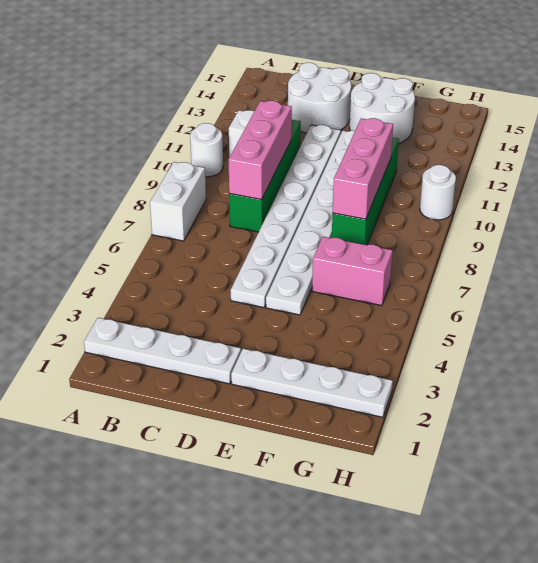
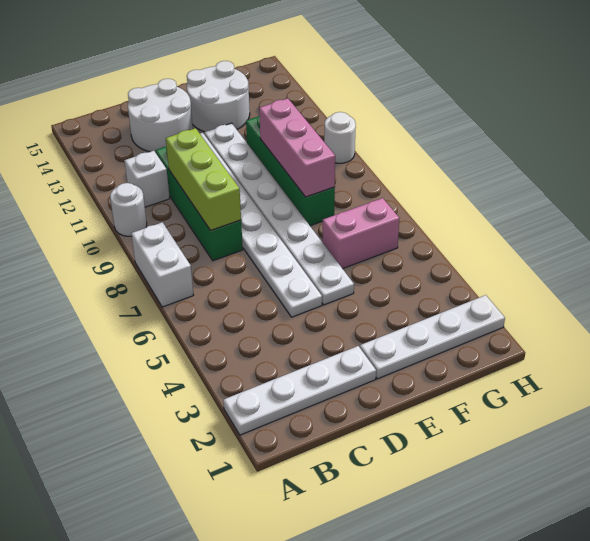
pink 1x3 brick [229,101,292,200] -> lime 1x3 brick [166,128,241,231]

